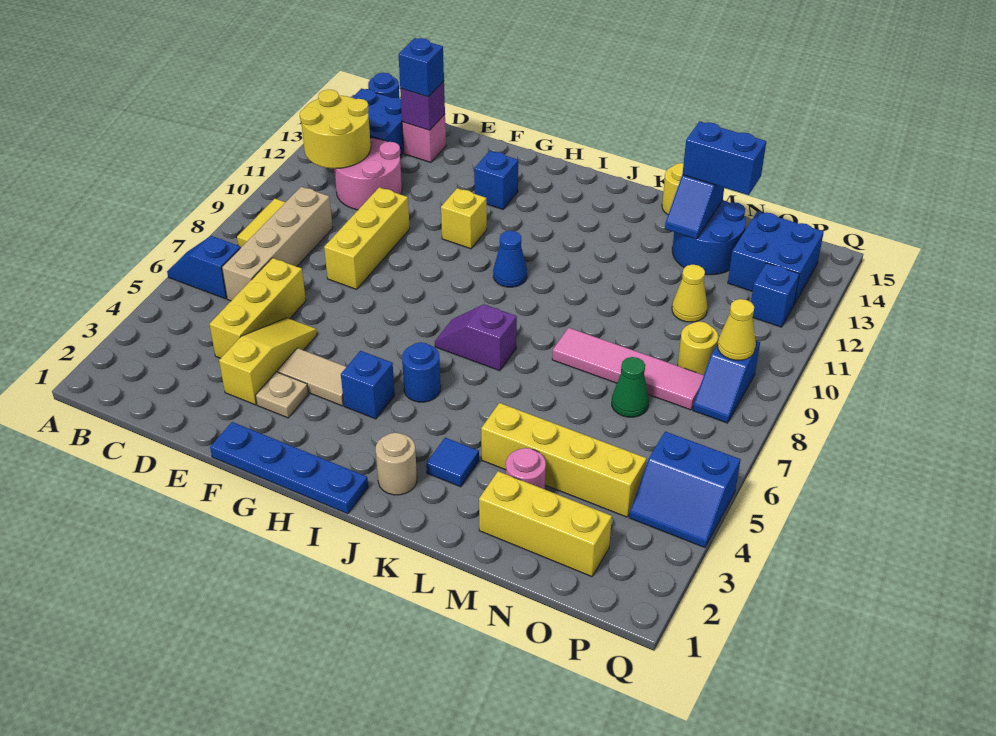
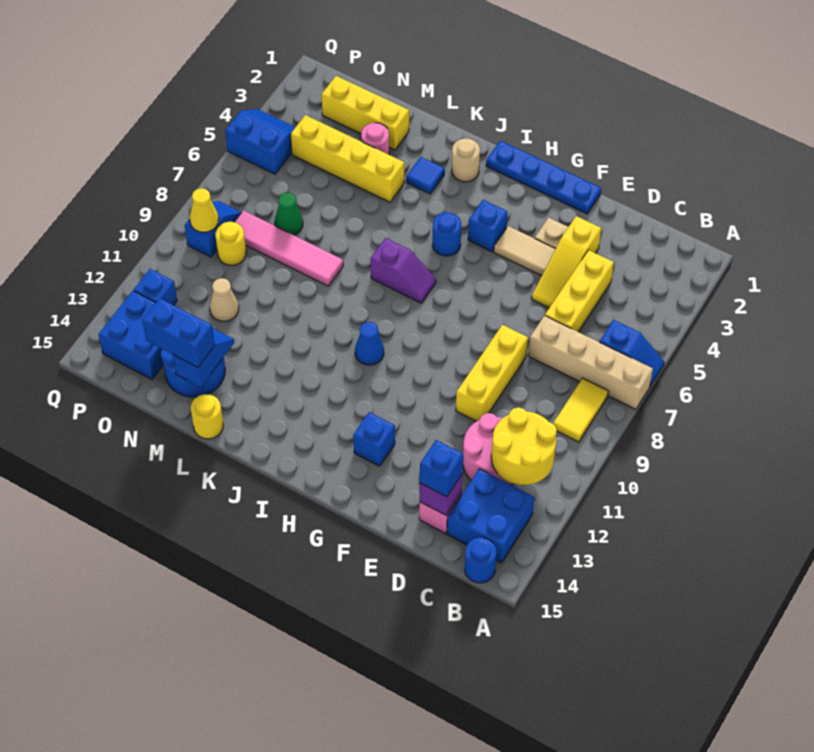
tan 1x4 brick [222,187,333,301] -> tan 1x4 brick turned to [528,316,653,409]
yellow 1x1 brick [441,188,487,249] -> none
yellow 1x1 cone [672,265,707,322] -> tan 1x1 cone [210,278,239,321]

